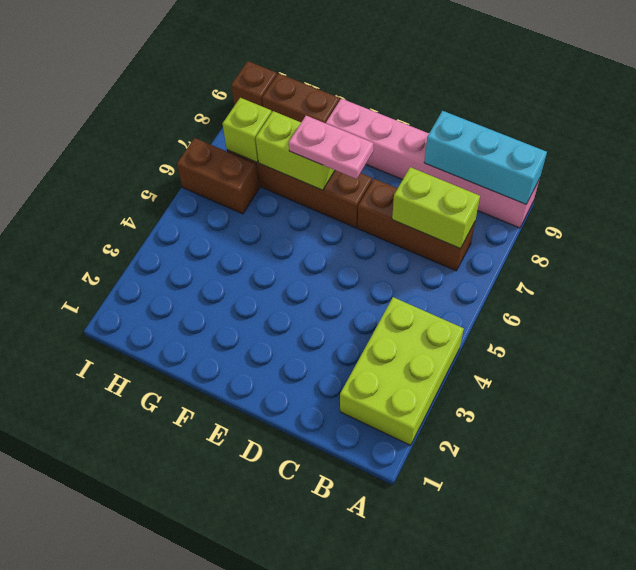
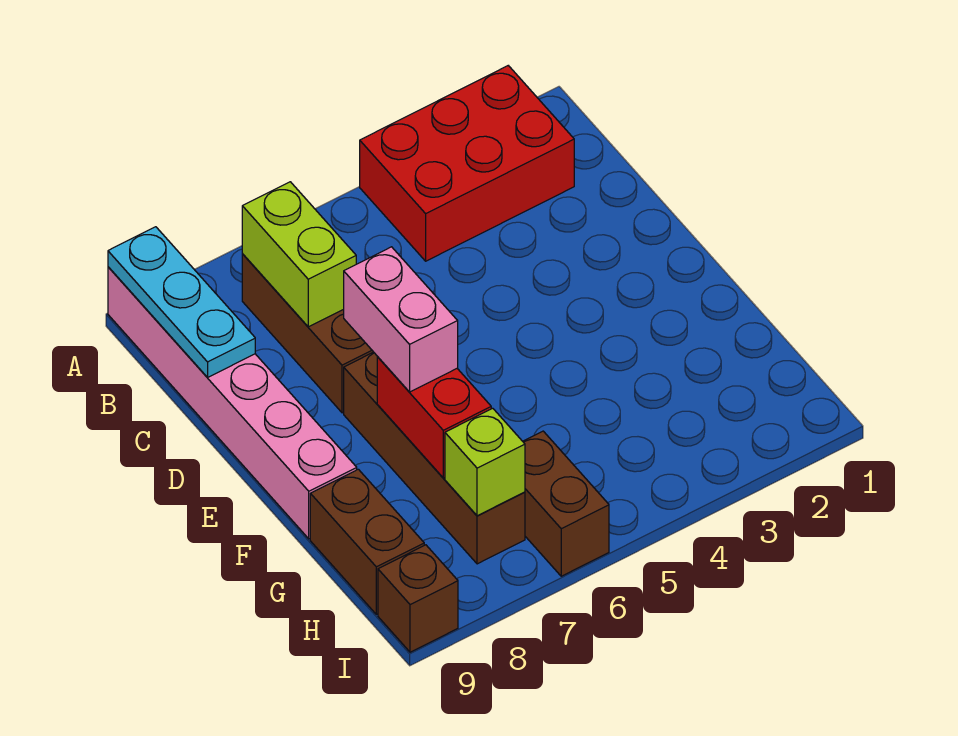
lime 2x3 brick [340,297,464,445] -> red 2x3 brick [360,66,574,261]
cyan 1x3 brick [424,111,547,204] -> cyan 1x3 plate [108,227,255,378]
pink 1x2 plate [289,115,374,179] -> pink 1x2 brick [344,247,458,392]
lime 1x2 brick [256,111,335,190] -> red 1x2 brick [377,357,491,478]

